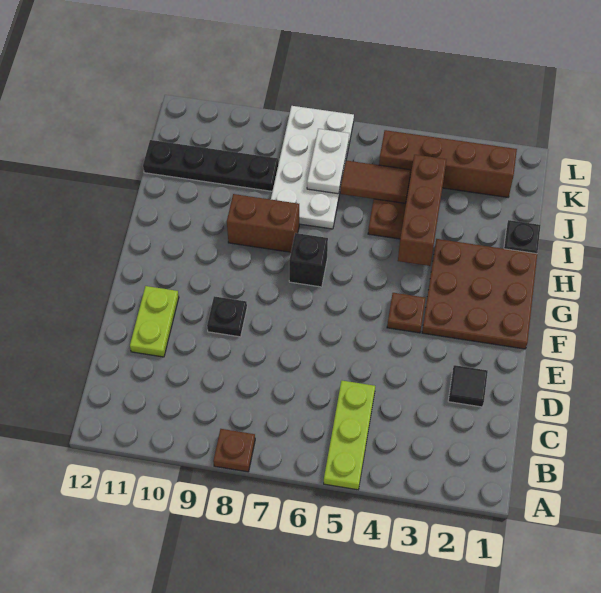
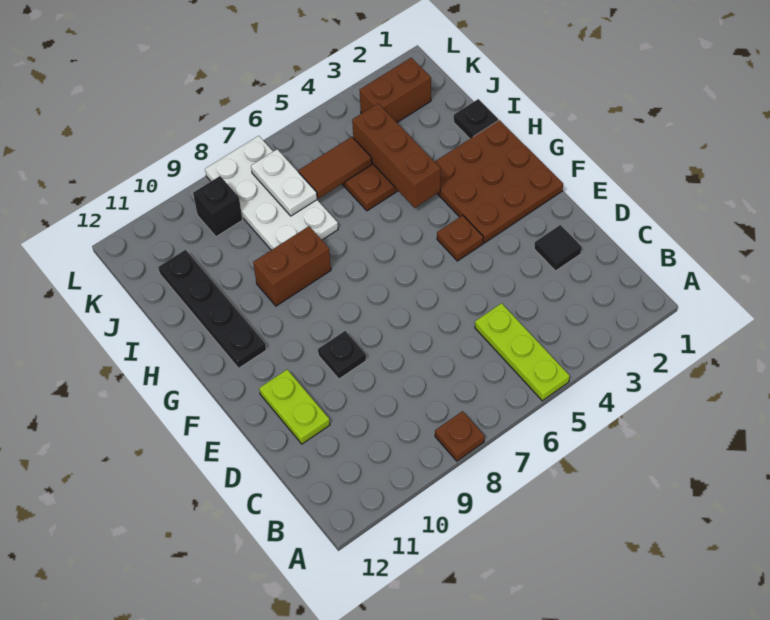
black 1x1 brick [289,233,328,287] -> black 1x1 brick moved to [193,176,243,237]
black 1x4 plate [143,140,278,191] -> black 1x4 plate turned to [158,250,266,368]
brown 1x4 brick [379,130,517,197] -> brown 1x2 brick [359,58,431,122]

